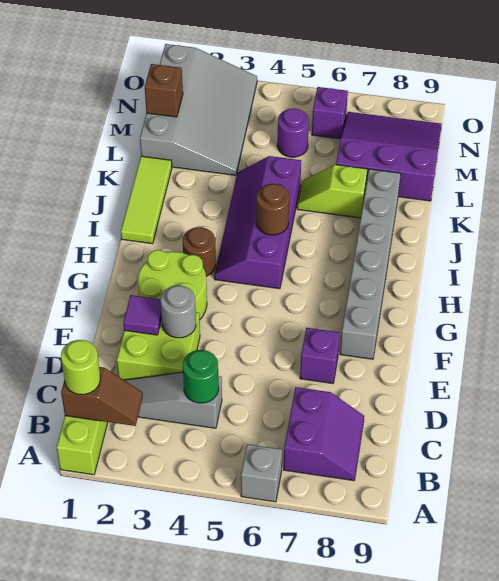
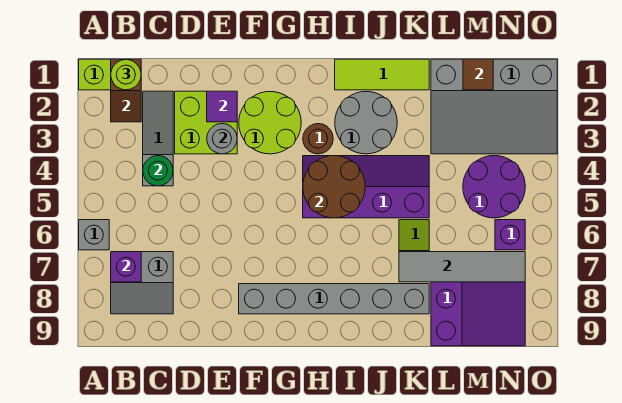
purple 2x2 slope [284,387,364,481] -> grey 2x2 slope [111,252,173,314]
purple 1x1 brick [300,328,340,383] -> purple 1x1 brick moved to [111,252,141,282]
none -> grey 2x2 round brick [335,92,397,154]
brown 1x1 round brick [256,184,289,235] -> brown 2x2 round brick [303,156,365,218]
none -> grey 1x4 tile [399,252,525,282]
brown 1x1 brick [145,64,183,117] -> brown 1x1 tile [463,59,493,90]
purple 1x1 round brick [277,108,309,157] -> purple 2x2 round brick [463,156,525,218]

